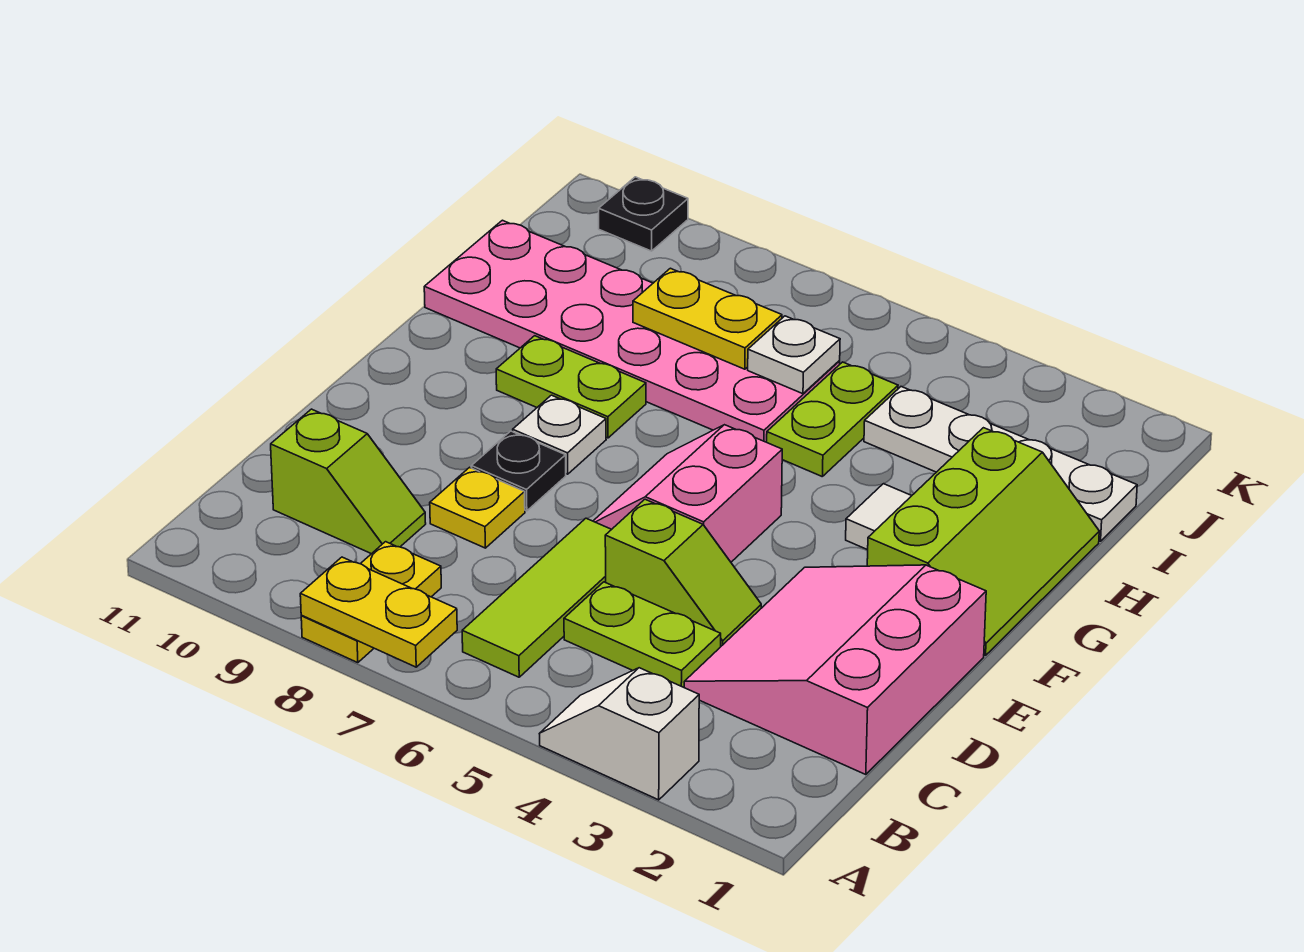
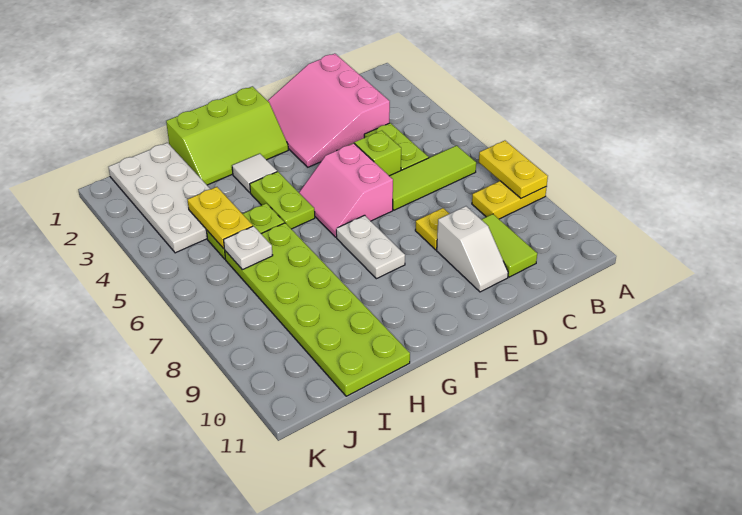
white 1x2 slope [539,668,699,800] -> white 1x2 slope moved to [437,206,508,292]
pink 3x3 slope [684,565,986,775] -> pink 3x3 slope turned to [268,54,390,167]
lime 1x2 slope [271,409,426,554] -> lime 1x2 tile [481,214,537,277]
pink 2x2 slope [593,425,782,562] -> pink 2x2 slope turned to [299,143,393,237]
black 1x1 plate [471,431,566,511] -> none
lime 2x3 slope [867,428,1099,656] -> lime 2x3 slope turned to [166,86,288,185]
white 1x1 plate [513,395,606,474] -> white 1x2 plate [336,215,405,279]
lime 1x2 plate [496,336,646,438] -> lime 1x2 plate moved to [250,172,315,229]
pink 2x6 plate [424,220,840,442] -> lime 2x6 plate [225,223,410,396]
white 1x4 plate [864,387,1137,541] -> white 2x4 plate [109,143,210,253]
yellow 1x2 plate [633,268,782,369] -> yellow 1x2 plate moved to [188,187,253,249]
black 1x1 plate [599,177,688,251] -> none

